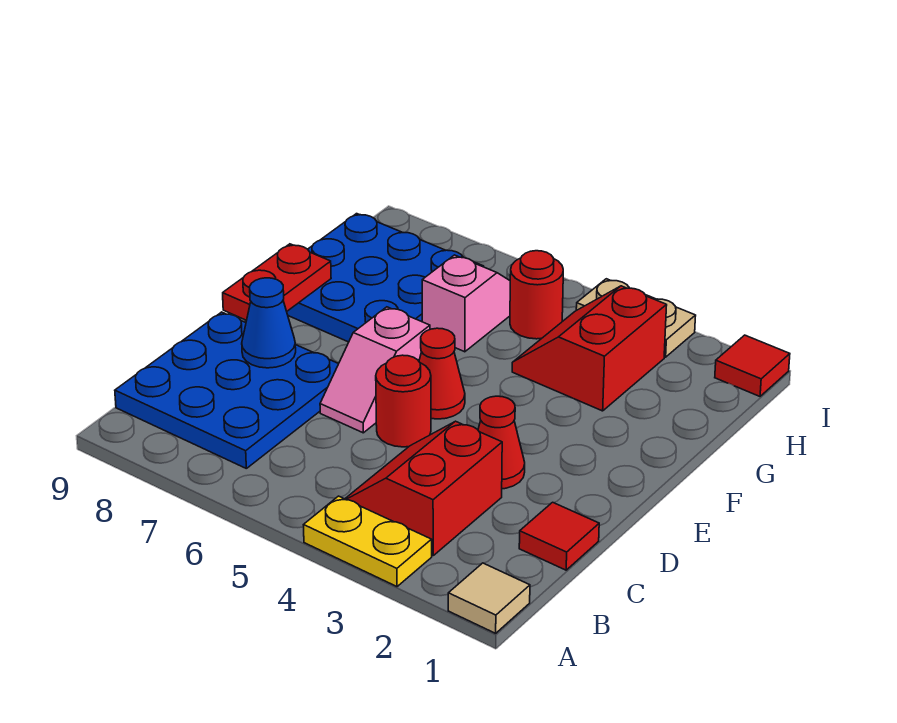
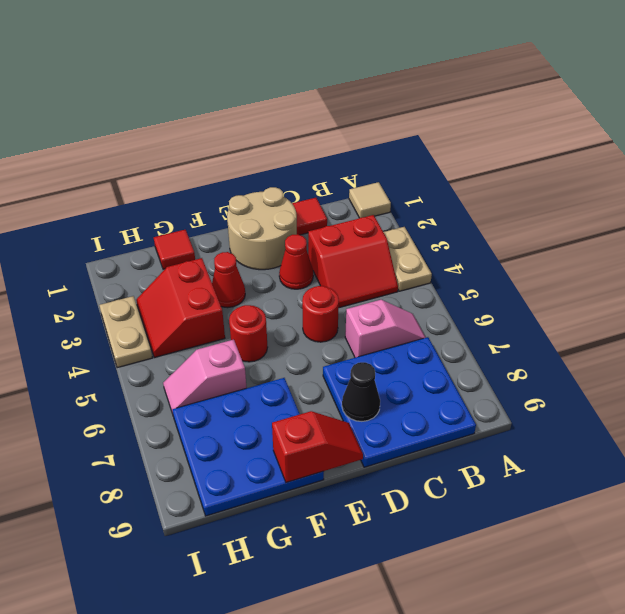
yellow 1x2 plate [304,496,432,587] -> tan 1x2 plate [383,227,432,291]
none -> tan 2x2 round brick [227,187,297,270]
pink 1x2 slope [320,307,430,433] -> pink 1x2 slope moved to [345,300,426,358]
blue 1x1 cone [242,278,296,368] -> black 1x1 cone [342,362,380,421]
red 1x1 cone [419,328,465,419] -> red 1x1 cone moved to [212,252,245,308]
red 1x2 plate [223,244,331,320] -> red 1x2 slope [272,411,363,483]
red 2x2 slope [512,286,667,411] -> red 2x2 slope turned to [136,258,225,357]
red 1x1 round brick [510,251,563,339] -> red 1x1 round brick moved to [229,305,268,362]
red 1x1 tile [715,335,790,396] -> red 1x1 tile moved to [154,230,195,269]

